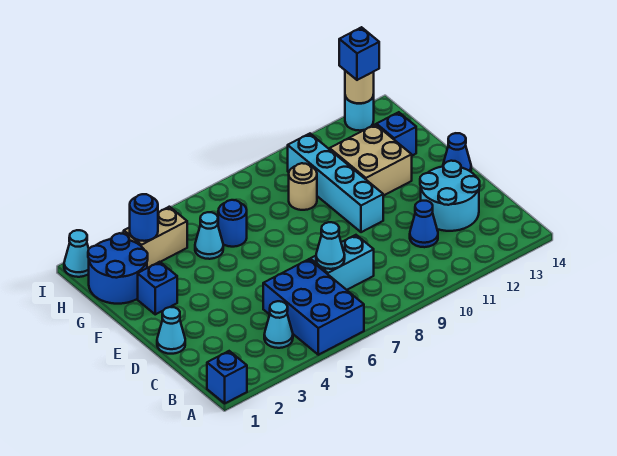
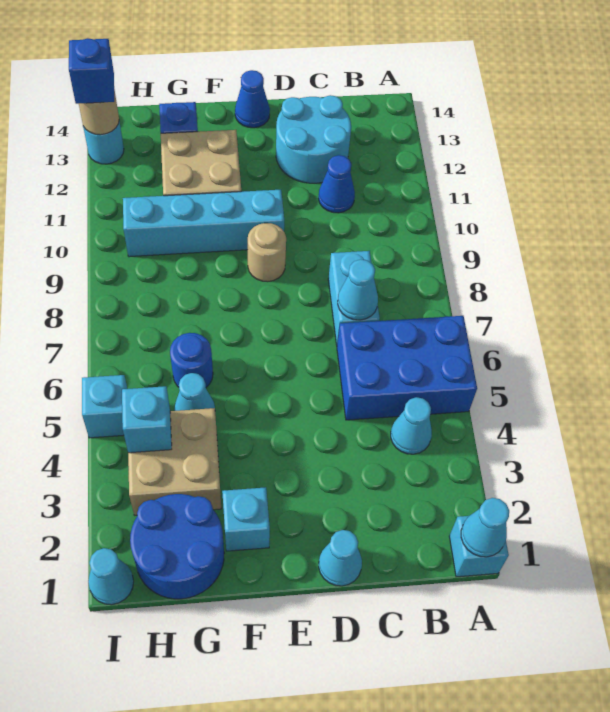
blue 1x1 brick [207,351,247,403] -> cyan 1x1 brick [449,516,509,577]
none -> cyan 1x1 cone [461,498,509,557]
blue 1x1 brick [138,262,177,314] -> cyan 1x1 brick [222,487,270,551]
tan 1x1 round brick [289,163,317,210] -> tan 1x1 round brick moved to [248,223,286,282]
tan 1x2 brick [124,207,187,268] -> tan 2x2 brick [128,408,221,515]
blue 1x1 round brick [130,194,158,241] -> none
none -> cyan 1x1 brick [122,386,172,453]
none -> cyan 1x1 brick [82,375,127,438]

